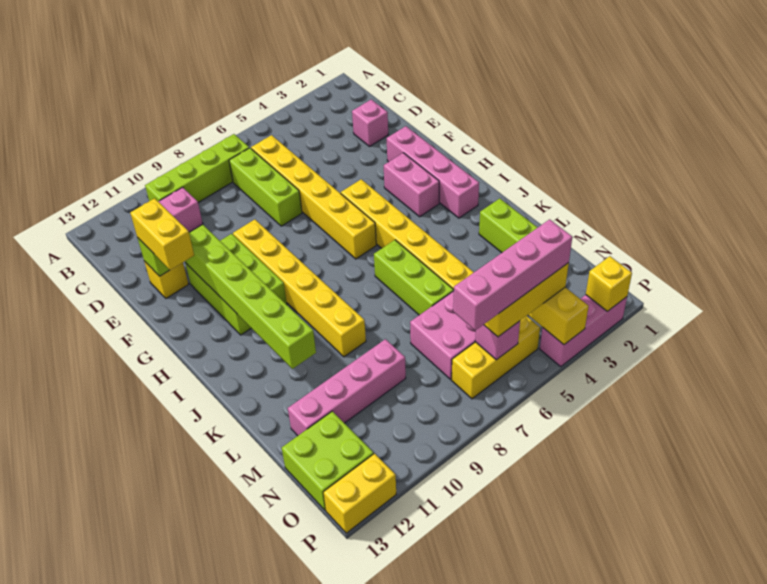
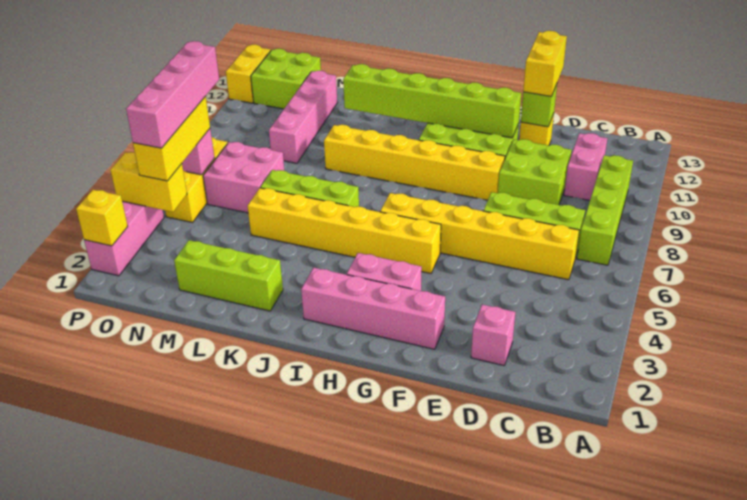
none -> lime 2x2 brick [498,139,572,205]
yellow 1x2 brick [130,198,194,270] -> yellow 1x2 brick turned to [523,31,567,97]

